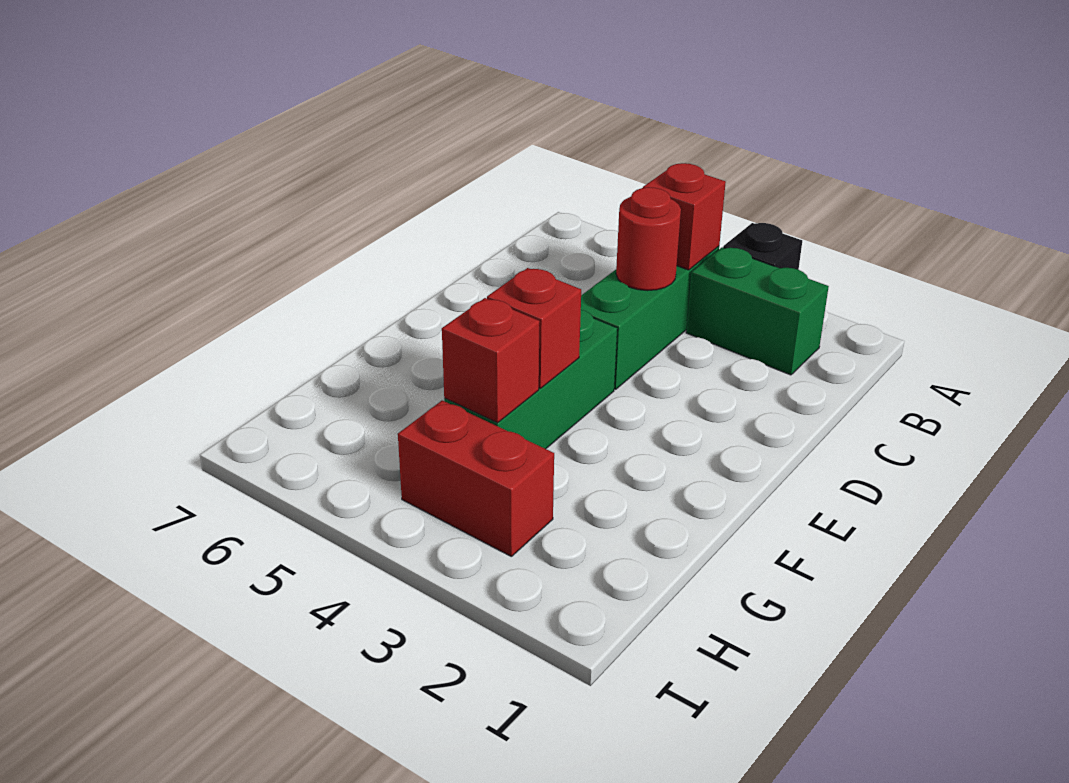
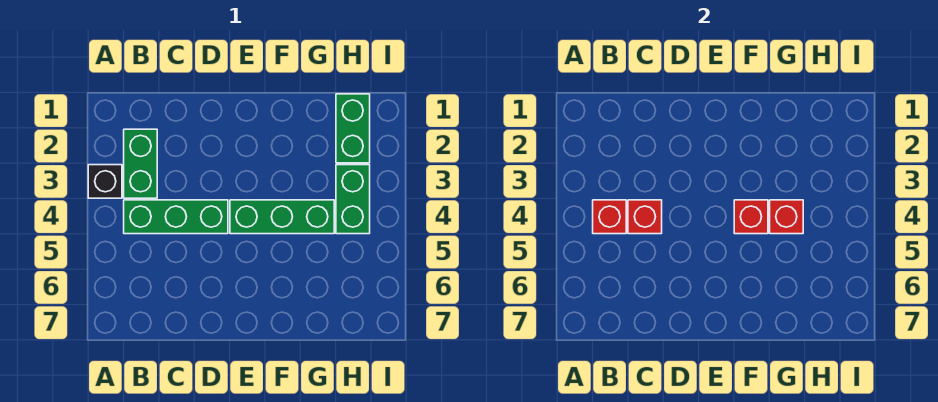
red 1x1 round brick [616,187,681,291] -> red 1x1 brick [628,200,662,234]
none -> green 1x2 brick [336,94,370,163]
red 1x2 brick [398,400,554,557] -> green 1x2 brick [336,165,370,234]

